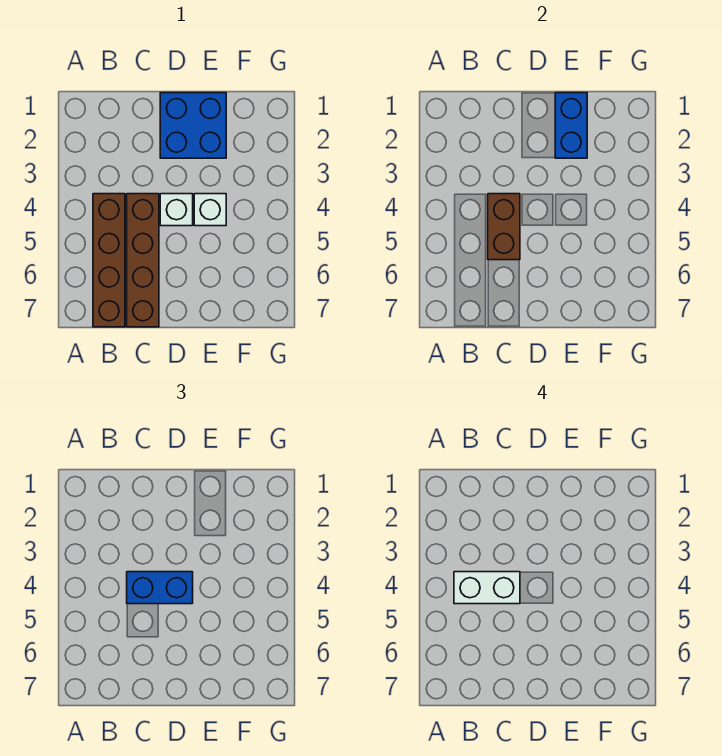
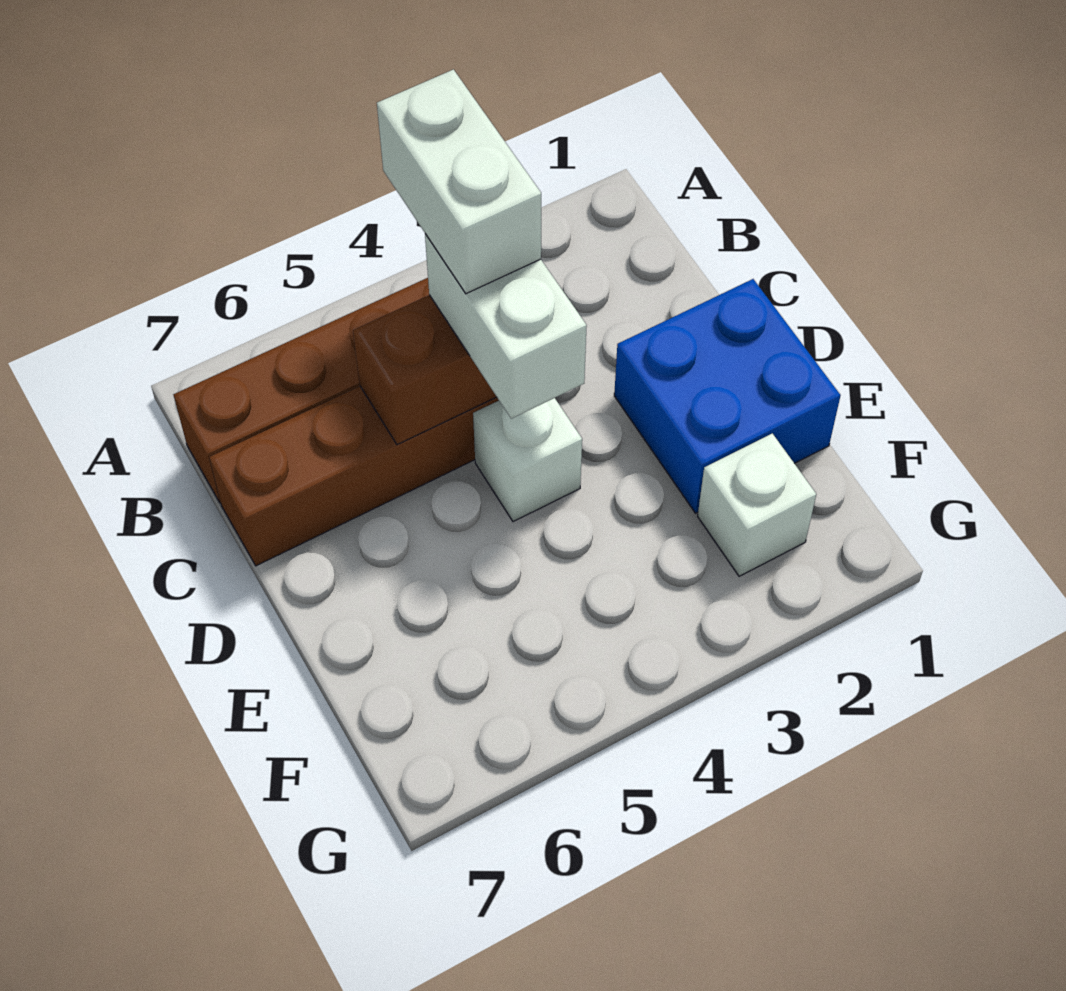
blue 1x2 brick [127,572,193,604] -> white 1x2 brick [425,234,587,419]
blue 1x2 brick [555,93,587,158] -> none
white 1x1 brick [194,194,226,226] -> white 1x1 brick moved to [698,433,816,576]

